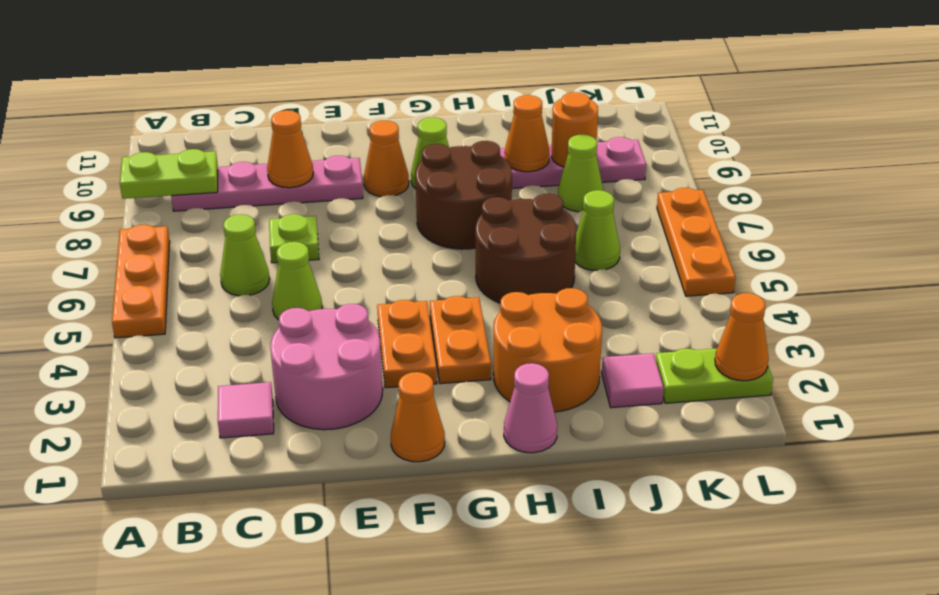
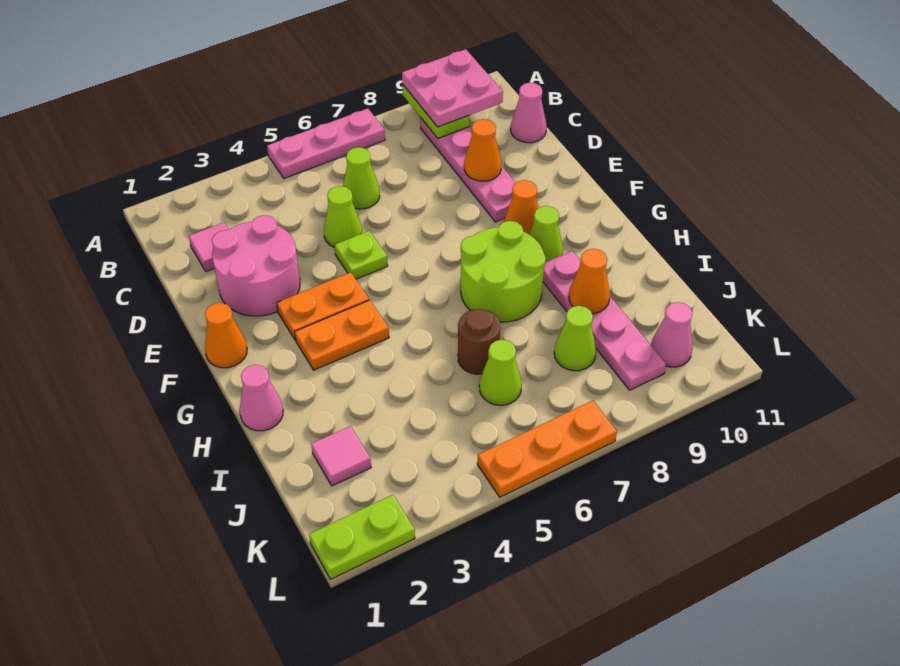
orange 1x3 plate [112,224,170,338] -> pink 1x3 plate [267,108,385,178]
none -> pink 2x2 plate [402,49,503,127]
none -> pink 1x1 cone [511,83,547,143]
lime 1x1 plate [269,214,319,263] -> lime 1x1 plate moved to [335,231,388,279]
brown 2x2 round brick [415,141,512,249] -> lime 2x2 round brick [461,221,546,322]
orange 2x2 round brick [493,288,602,412] -> none
brown 2x2 round brick [475,194,576,303] -> brown 1x1 round brick [458,309,500,374]
orange 1x1 round brick [551,92,598,167] -> none
lime 1x2 plate [656,348,773,403] -> lime 1x2 plate turned to [309,495,415,579]
none -> pink 1x1 cone [651,302,693,367]
orange 1x1 cone [715,293,769,381] -> none

